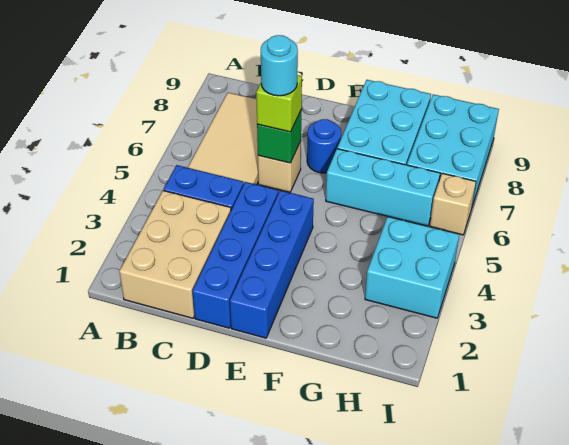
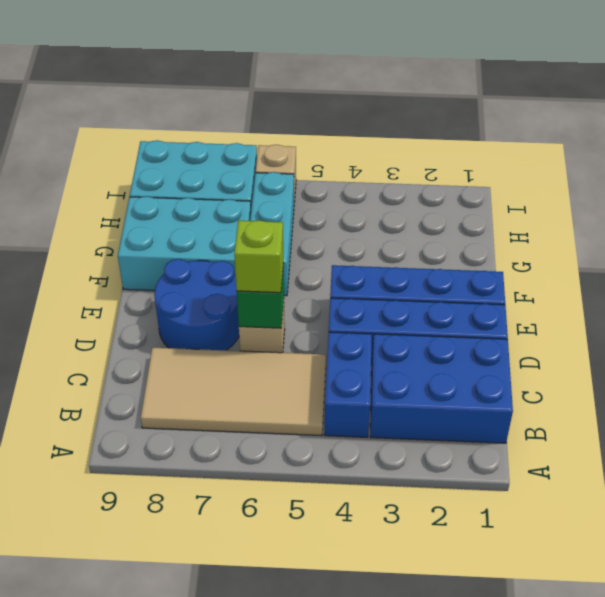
tan 2x3 brick [119,191,231,318] -> blue 2x3 brick [370,334,513,443]
cyan 1x1 round brick [261,35,298,96] -> none
blue 1x1 round brick [307,119,341,173] -> blue 2x2 round brick [154,259,239,350]
cyan 2x2 brick [365,217,459,318] -> none

